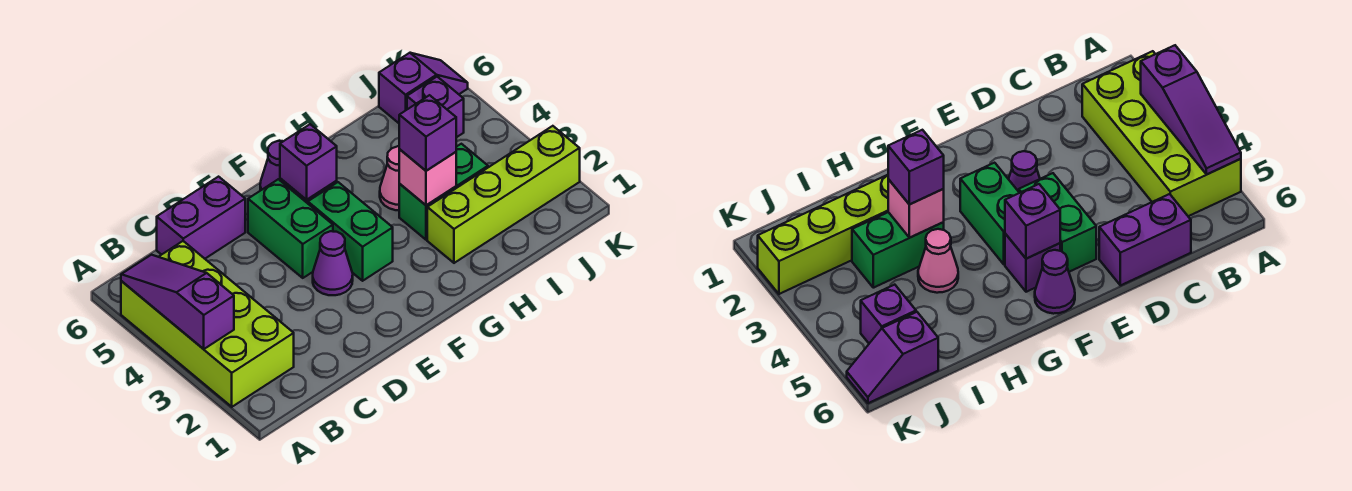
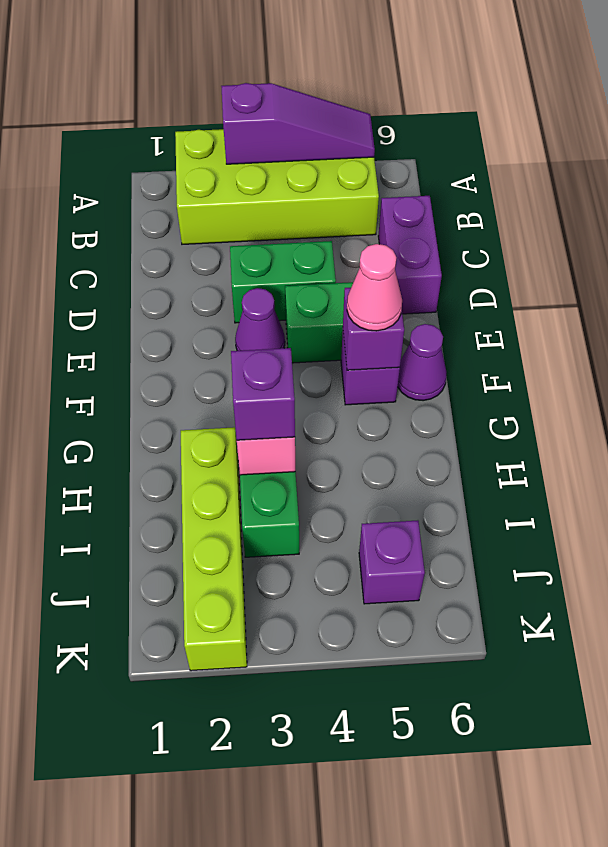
green 1x2 brick [308,182,393,281] -> green 1x2 brick moved to [230,241,336,323]
pink 1x1 cone [380,146,400,210] -> pink 1x1 cone moved to [347,244,402,331]
purple 1x2 slope [379,53,468,123] -> none

